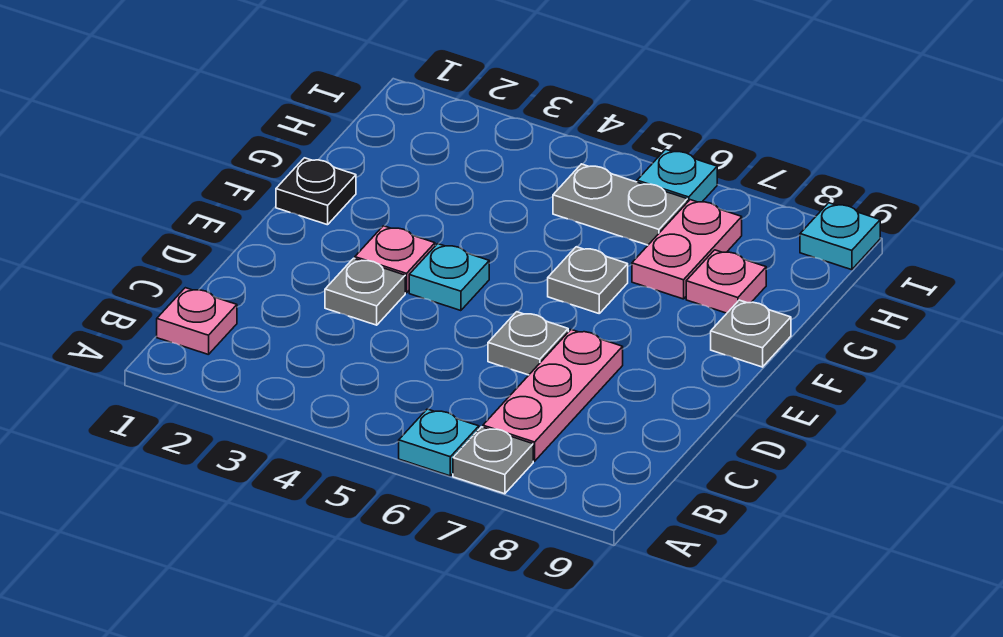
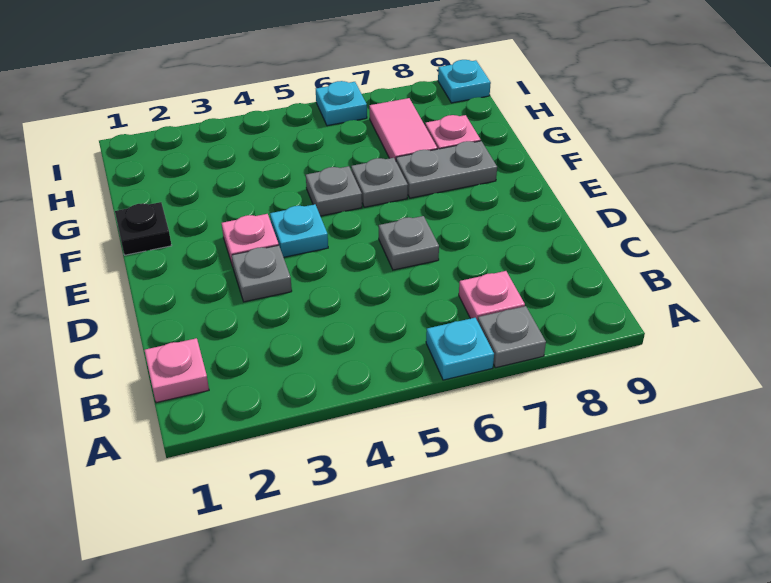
pink 1x3 plate [483,330,623,461] -> pink 1x1 plate [459,271,525,321]
grey 1x1 plate [711,300,791,367] -> grey 1x1 plate moved to [306,166,362,216]
pink 1x2 plate [632,200,742,299] -> pink 1x2 tile [369,98,437,161]
grey 1x2 plate [553,164,687,245] -> grey 1x2 plate moved to [396,141,497,198]

